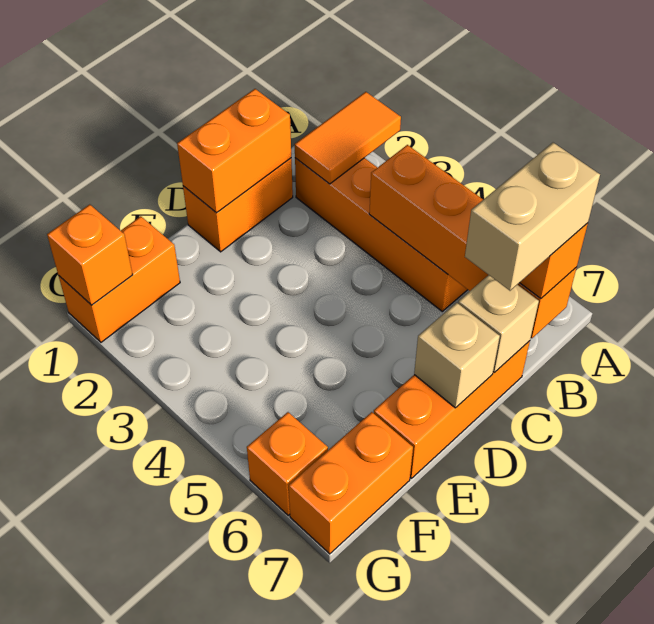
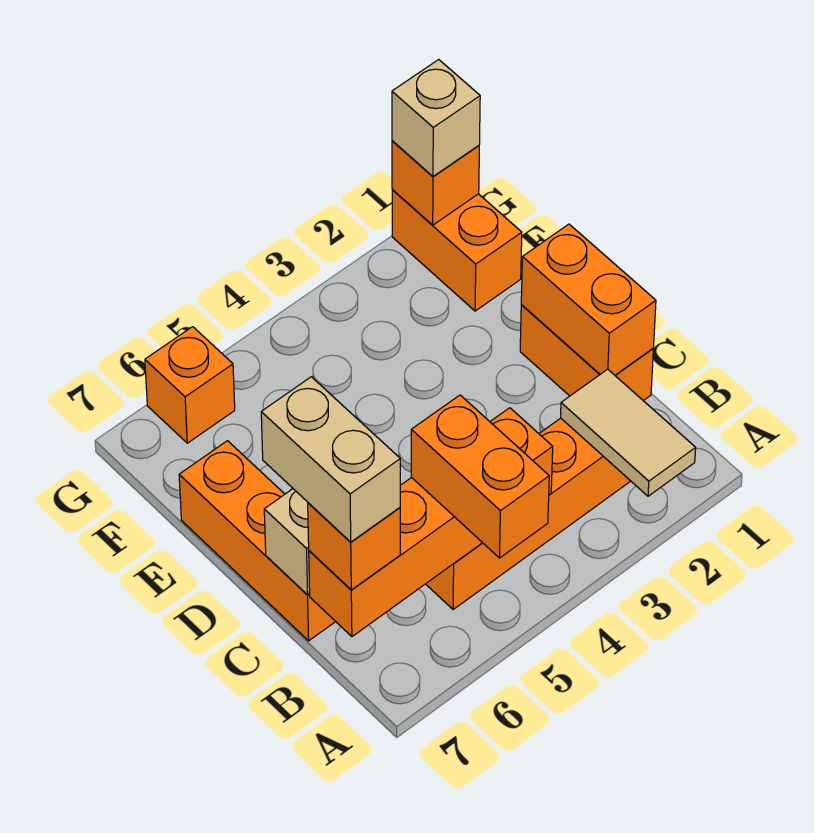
orange 1x2 tile [295,92,401,184] -> tan 1x2 tile [561,369,696,496]
tan 1x1 brick [414,303,500,408] -> tan 1x1 brick moved to [392,60,480,176]
orange 1x2 brick [289,412,413,554] -> orange 1x2 brick moved to [411,395,549,558]

